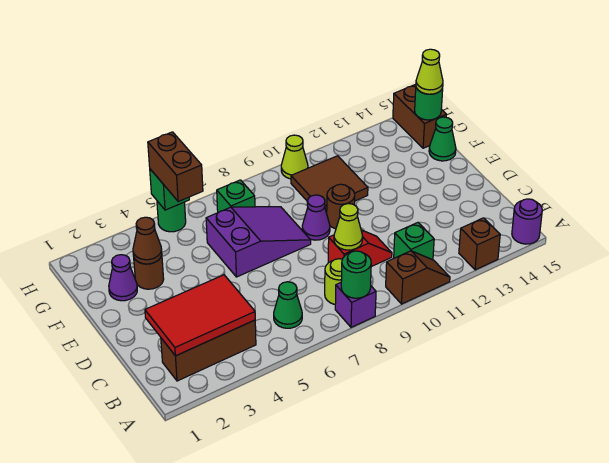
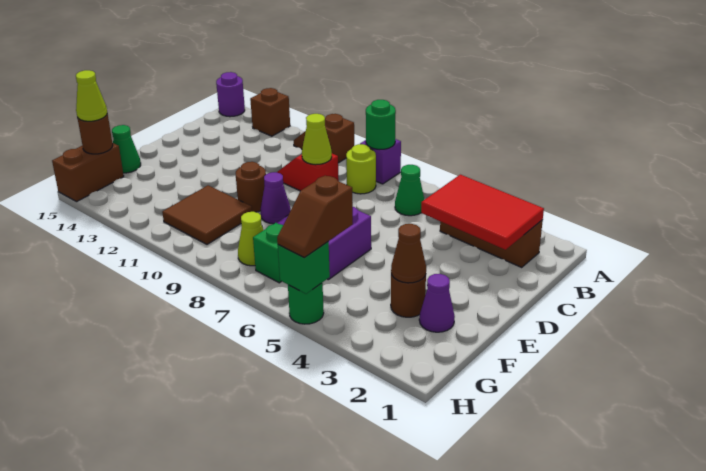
green 1x1 brick [394,223,434,260] -> none
brown 1x2 brick [148,132,203,202] -> brown 1x2 slope [277,176,353,258]
green 1x1 round brick [415,88,443,120] -> brown 1x1 round brick [77,113,113,154]
lime 1x1 cone [281,135,308,179] -> lime 1x1 cone moved to [238,212,263,266]

